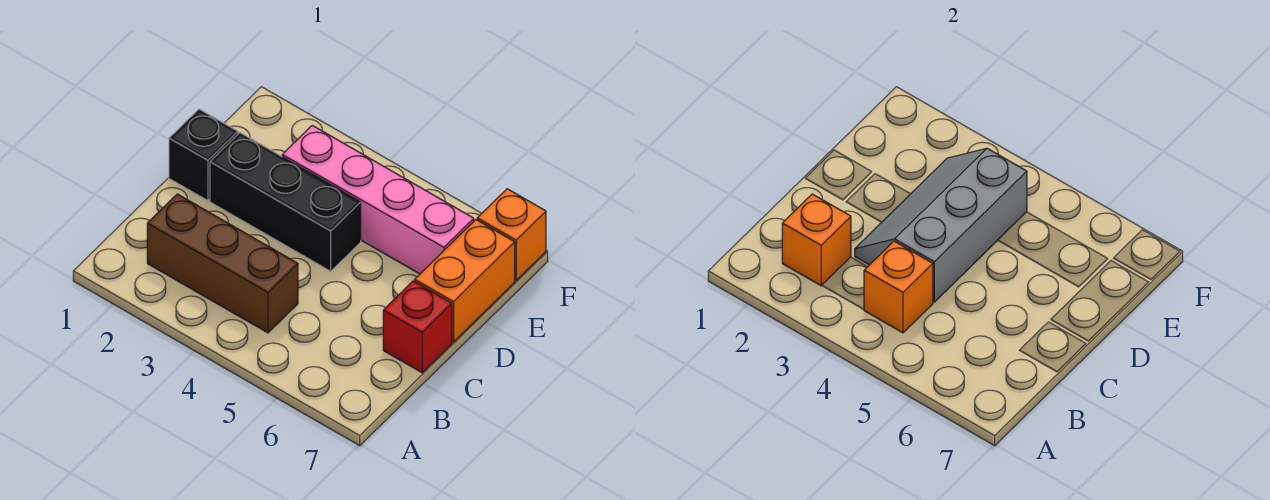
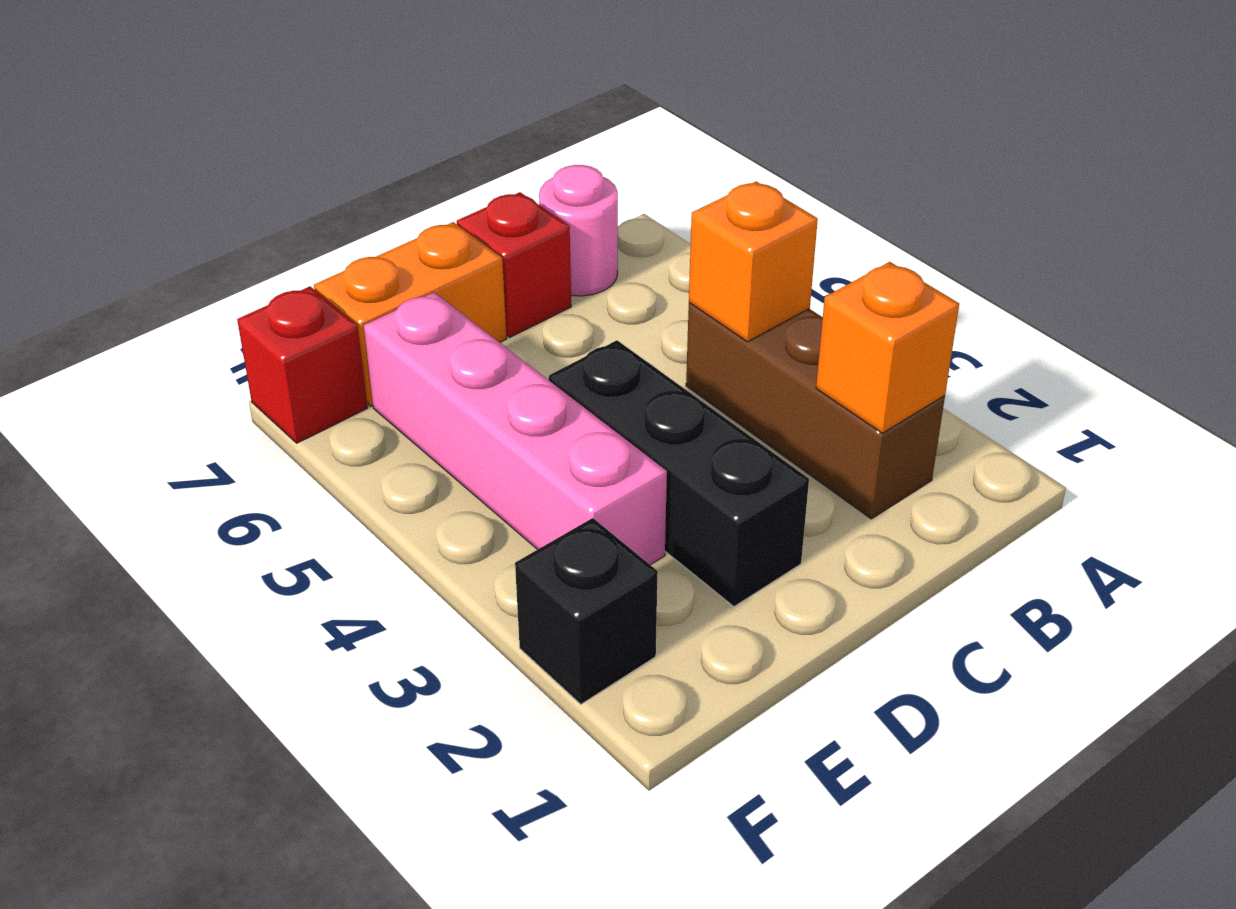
none -> pink 1x1 round brick [539,165,618,296]
grey 2x3 slope [855,148,1027,302] -> none
black 1x1 brick [169,109,238,201] -> black 1x1 brick moved to [515,518,658,704]
orange 1x1 brick [477,189,546,280] -> red 1x1 brick [237,286,368,443]

